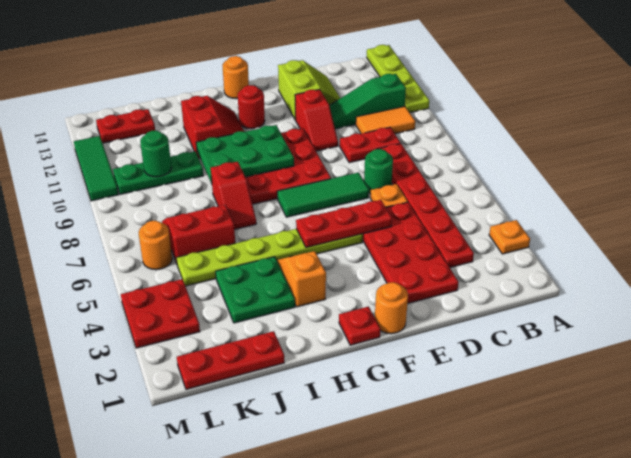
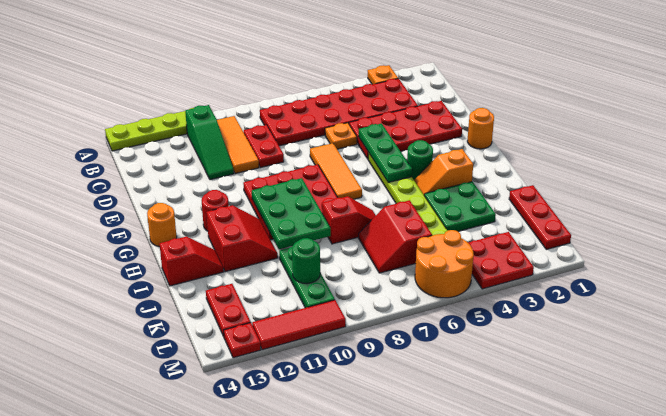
orange 1x2 tile [356,106,415,134] -> orange 1x3 tile [217,116,259,174]
red 1x6 plate [379,144,474,267] -> red 2x6 plate [260,79,418,146]
green 1x1 round brick [364,149,393,194] -> green 1x1 round brick moved to [407,140,433,180]
lime 2x2 slope [278,60,340,120] -> none
red 1x3 plate [296,200,392,248] -> green 1x3 plate [359,124,412,183]
green 1x3 tile [277,172,369,217] -> orange 1x3 tile [310,143,362,199]
red 1x2 slope [295,89,338,151] -> red 1x2 slope moved to [159,236,224,286]
red 1x1 plate [339,307,380,345] -> red 1x1 plate moved to [224,323,261,358]
red 2x2 slope [181,96,244,158] -> red 2x2 slope turned to [206,205,278,272]
orange 1x1 round brick [139,221,172,270] -> orange 2x2 round brick [415,230,474,298]
green 1x3 tile [74,136,118,201] -> red 1x3 tile [252,300,346,350]

